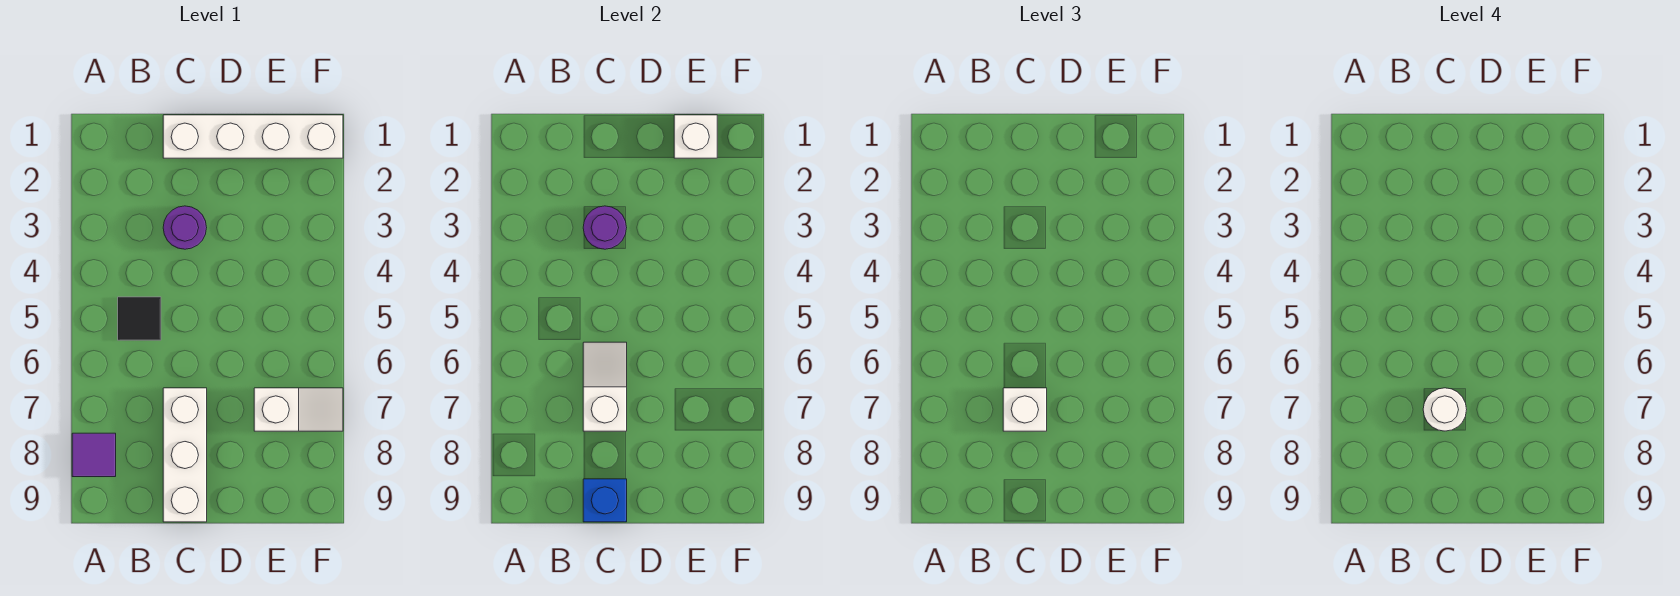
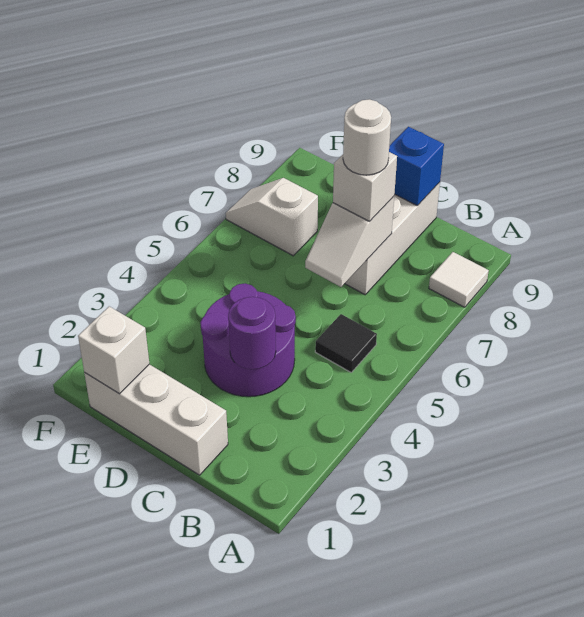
purple 1x1 tile [72,433,116,477] -> white 1x1 tile [429,252,489,307]
white 1x4 brick [163,115,343,158] -> white 1x3 brick [84,364,228,475]
purple 1x1 round brick [163,206,207,249] -> purple 2x2 round brick [200,283,296,397]

